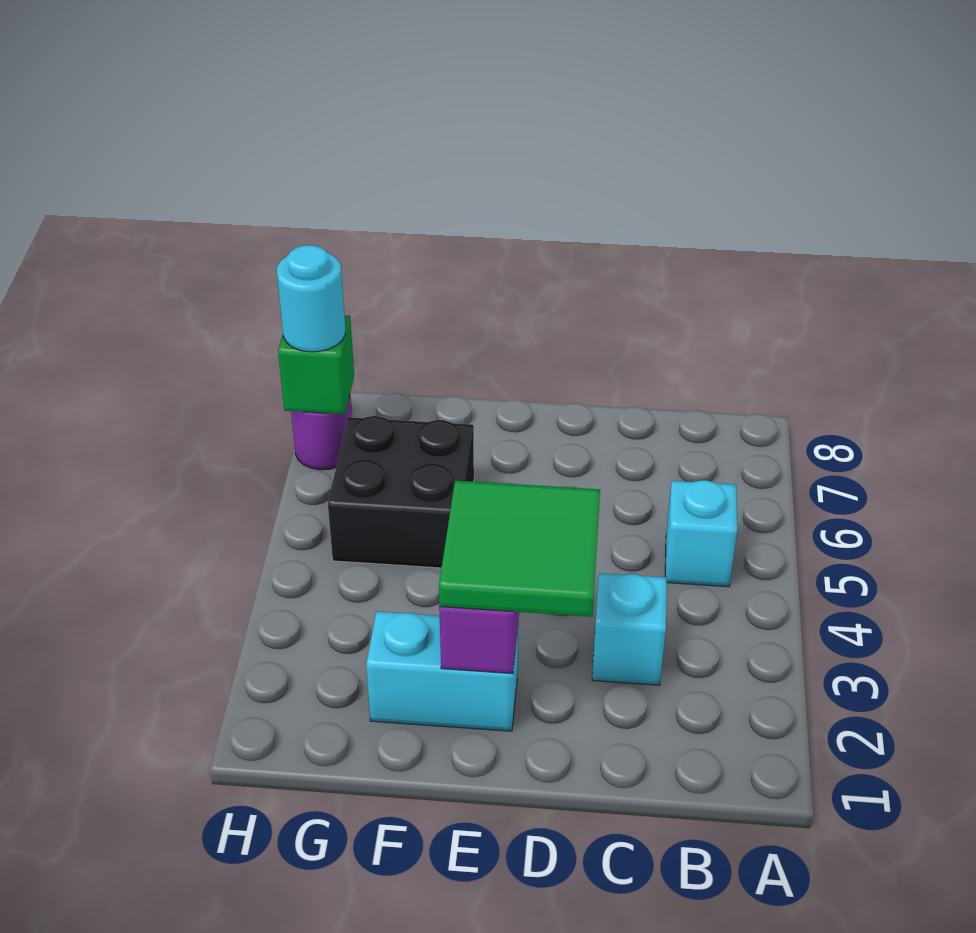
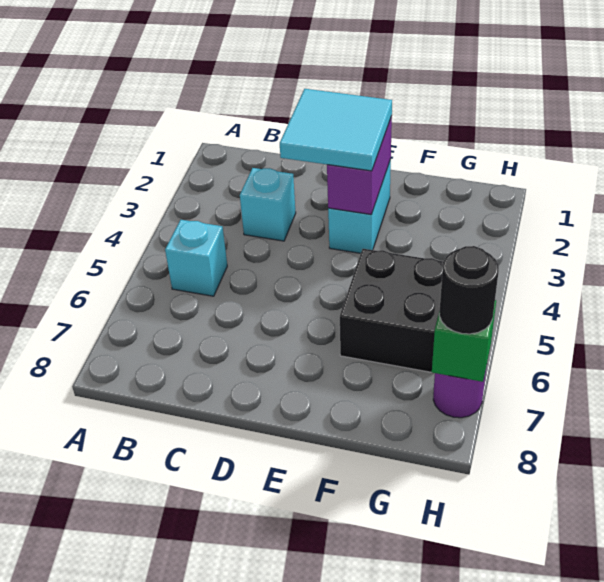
green 2x2 tile [439,481,600,617] -> cyan 2x2 tile [280,89,392,171]
cyan 1x2 brick [366,611,518,731] -> cyan 1x2 brick turned to [328,160,391,253]
cyan 1x1 round brick [277,245,345,352] -> black 1x1 round brick [439,246,499,334]

